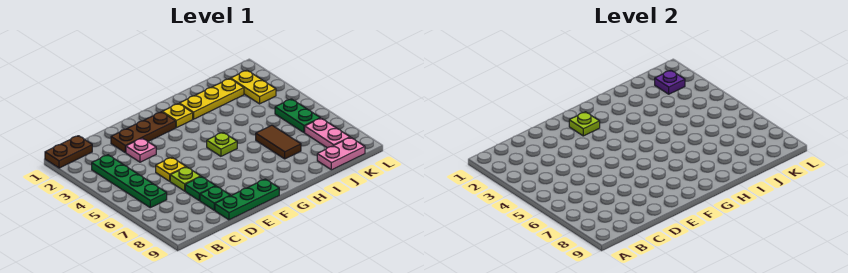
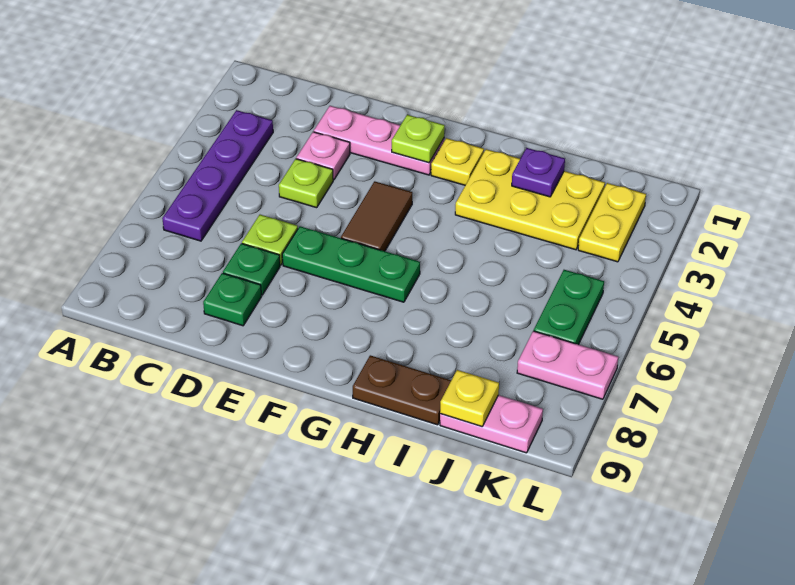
brown 1x2 plate [45,136,92,168] -> brown 1x2 plate moved to [353,355,451,425]
green 1x4 plate [92,155,167,208] -> purple 1x4 plate [162,110,273,241]
brown 1x3 plate [111,112,176,152] -> pink 1x3 plate [314,106,444,175]
yellow 1x1 plate [156,157,186,181] -> yellow 1x1 plate moved to [440,370,499,427]
green 1x3 plate [215,179,279,220] -> green 1x3 plate moved to [282,226,420,302]
lime 1x1 plate [207,133,237,156] -> lime 1x1 plate moved to [279,159,333,208]
yellow 1x3 plate [179,79,244,119] -> yellow 2x3 plate [455,149,605,250]
brown 1x2 tile [256,125,301,159] -> brown 1x2 tile moved to [341,181,412,251]
purple 1x1 plate [655,70,685,94] -> purple 1x1 plate moved to [512,148,565,197]
pink 1x2 plate [305,118,350,148] -> pink 1x2 plate turned to [517,331,618,399]

